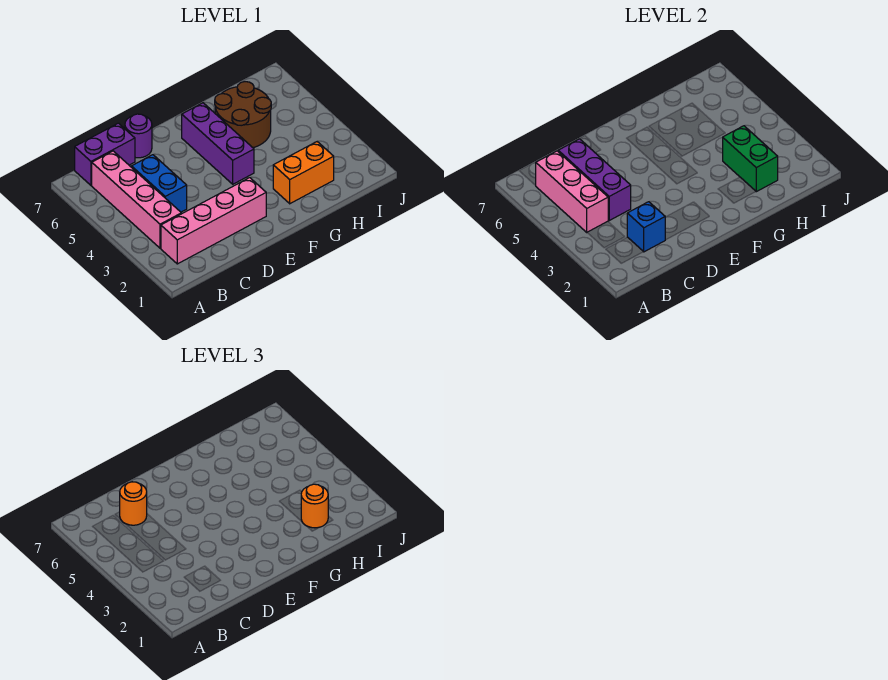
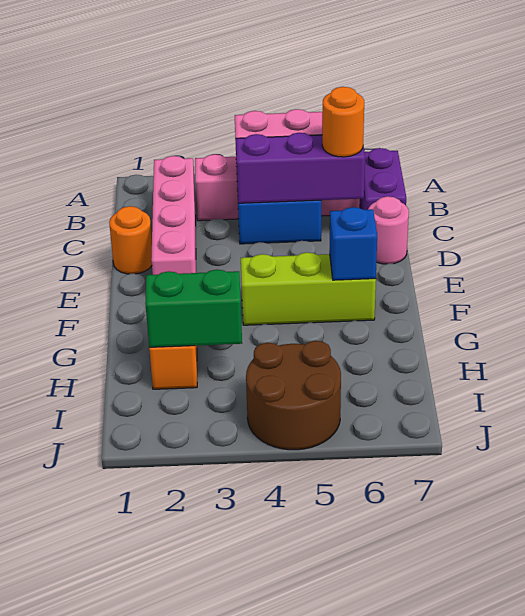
blue 1x1 brick [627,202,665,252] -> blue 1x1 brick moved to [330,207,377,280]
purple 1x1 round brick [125,114,152,158] -> pink 1x1 round brick [368,196,409,264]
purple 1x3 brick [182,103,254,184] -> lime 1x3 brick [241,252,376,325]
brown 2x2 round brick [215,82,271,148] -> brown 2x2 round brick moved to [246,341,341,450]
orange 1x1 round brick [301,484,328,528] -> orange 1x1 round brick moved to [109,206,152,274]

